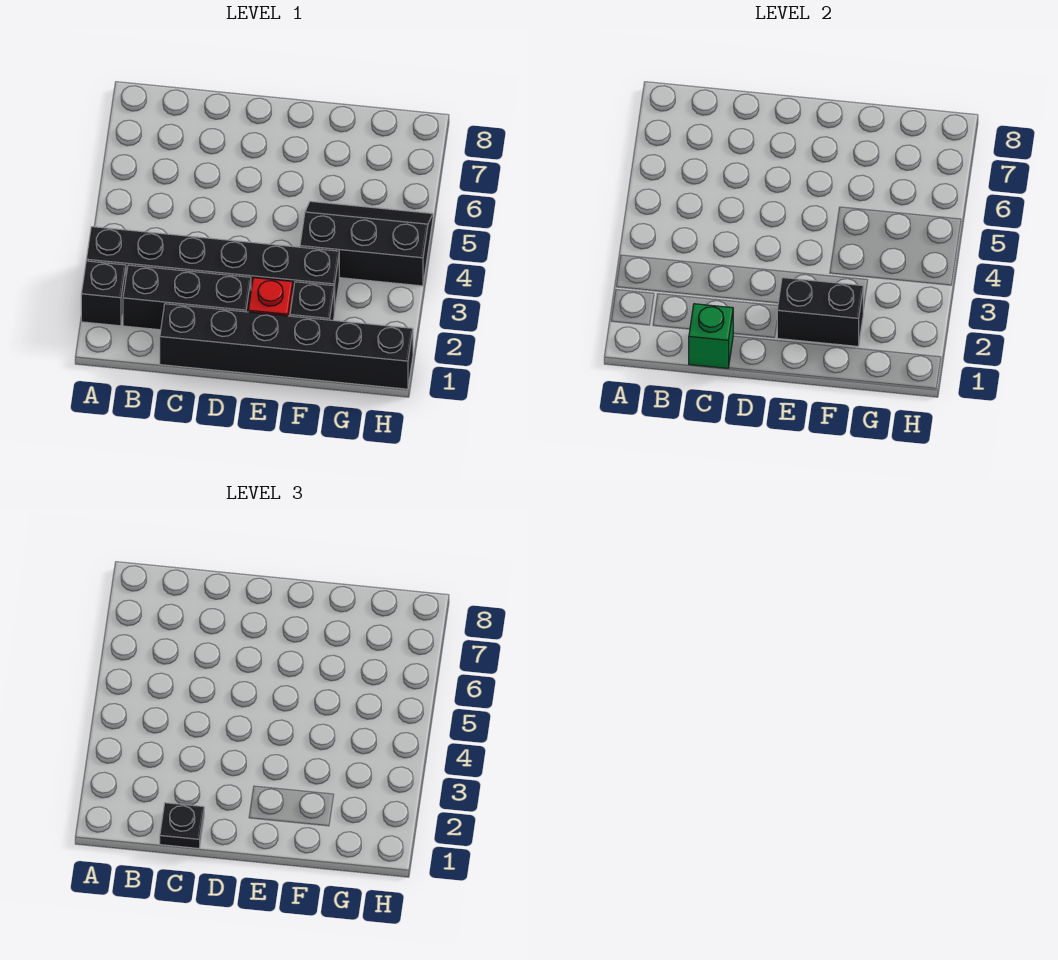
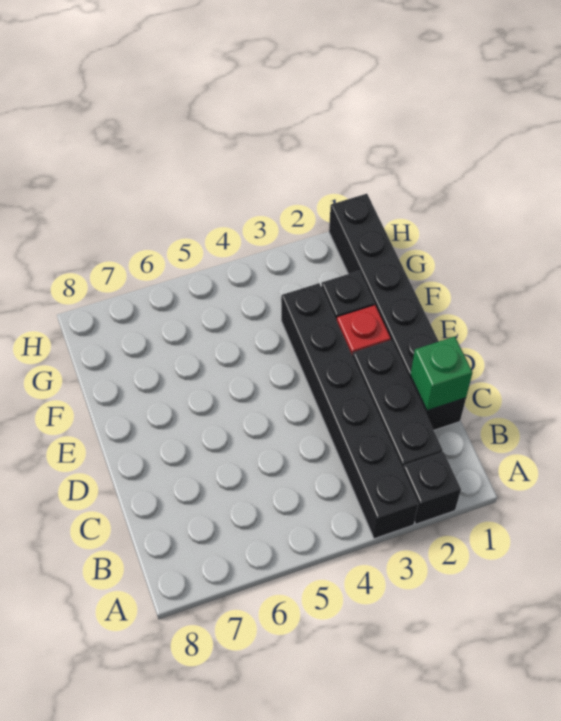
black 1x1 plate [160,803,204,848] -> none
black 1x2 brick [777,278,863,346] -> none
black 2x3 slope [300,201,433,286] -> none

